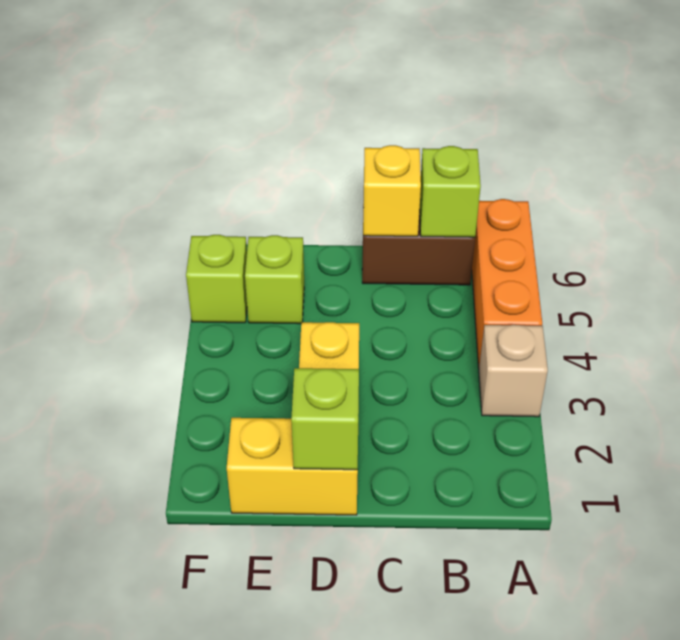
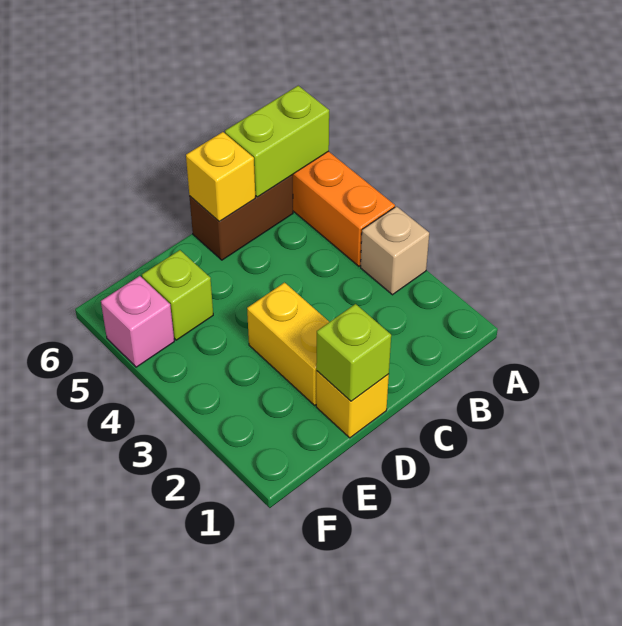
lime 1x1 brick [420,146,481,237] -> lime 1x2 brick [225,86,329,197]
yellow 1x2 brick [227,418,358,515] -> yellow 1x1 brick [316,371,389,438]
lime 1x1 brick [186,235,247,323] -> pink 1x1 brick [101,276,174,367]

